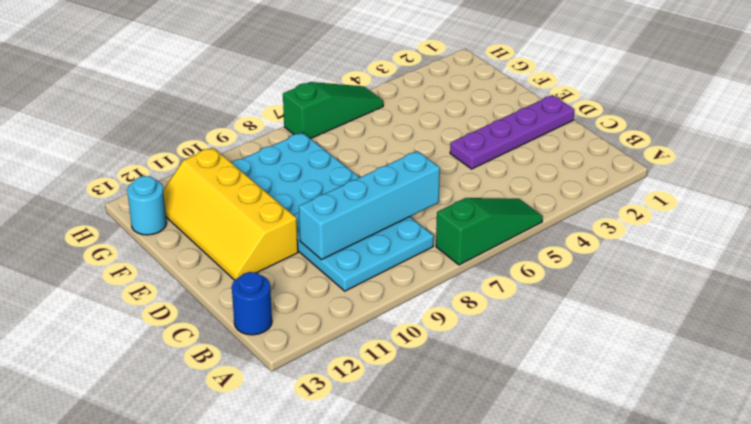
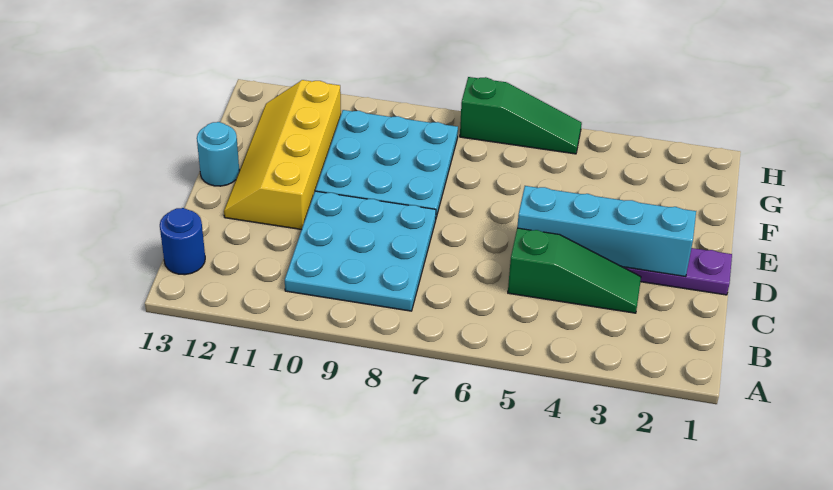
green 1x3 slope [436,198,543,265] -> green 1x3 slope moved to [508,228,641,313]
cyan 1x4 brick [299,151,440,260] -> cyan 1x4 brick moved to [517,186,696,277]
cyan 1x1 round brick [127,176,167,235] -> cyan 1x1 round brick moved to [197,122,239,186]

